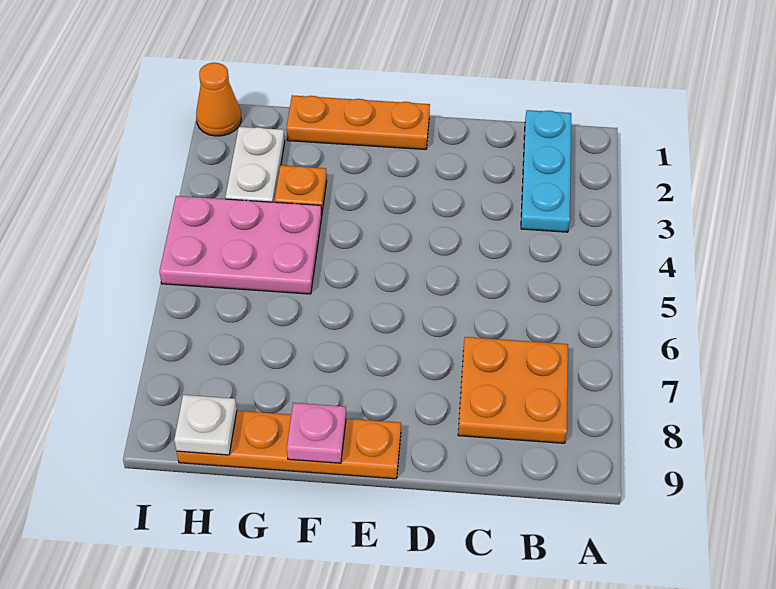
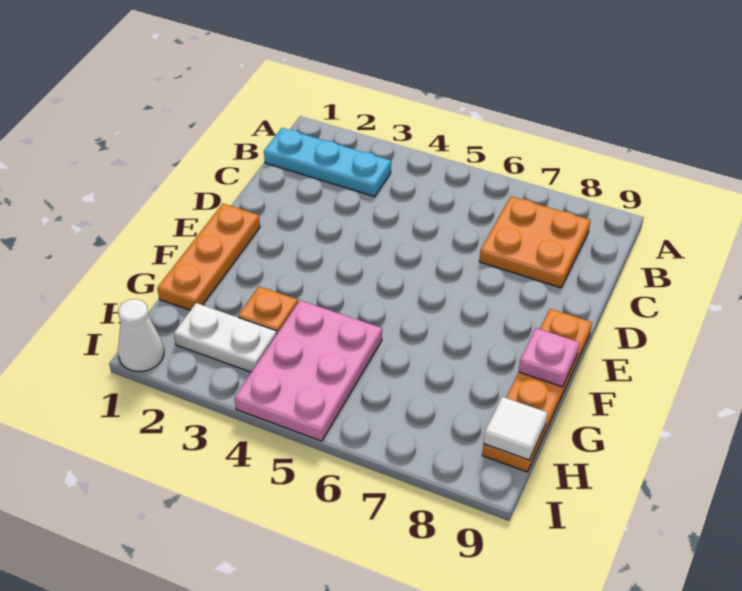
white 1x1 plate [174,395,237,455] -> white 1x1 tile [484,397,547,460]
orange 1x1 cone [196,63,241,136] -> white 1x1 cone [118,299,164,372]

